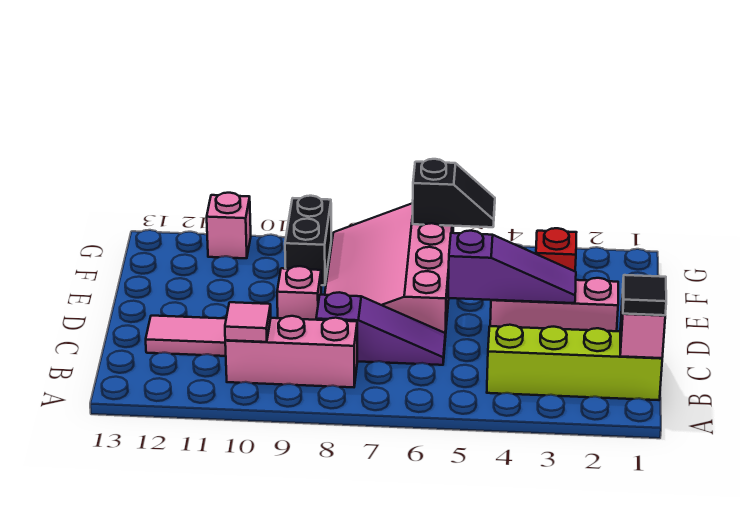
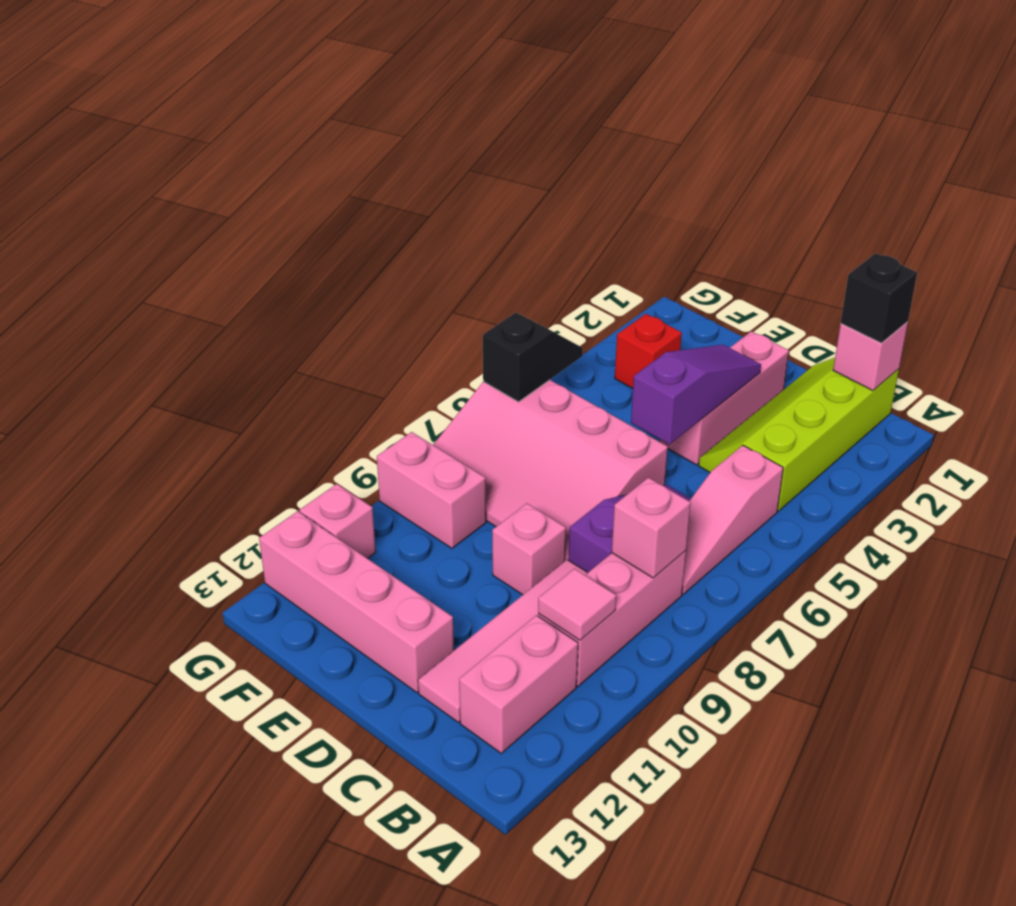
black 1x1 tile [623,275,666,315] -> black 1x1 brick [841,253,917,343]
none -> pink 1x3 slope [682,445,783,594]
none -> pink 1x1 brick [612,478,691,578]
none -> pink 1x2 brick [459,615,578,753]
none -> pink 1x4 brick [259,511,454,693]
black 1x2 brick [285,196,331,285] -> pink 1x2 brick [377,432,486,548]

